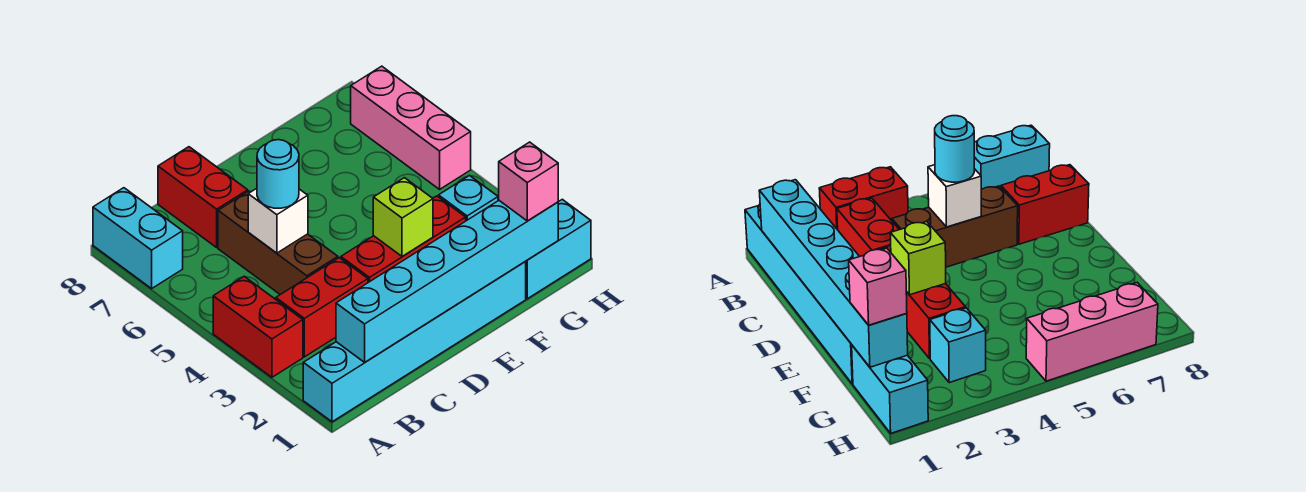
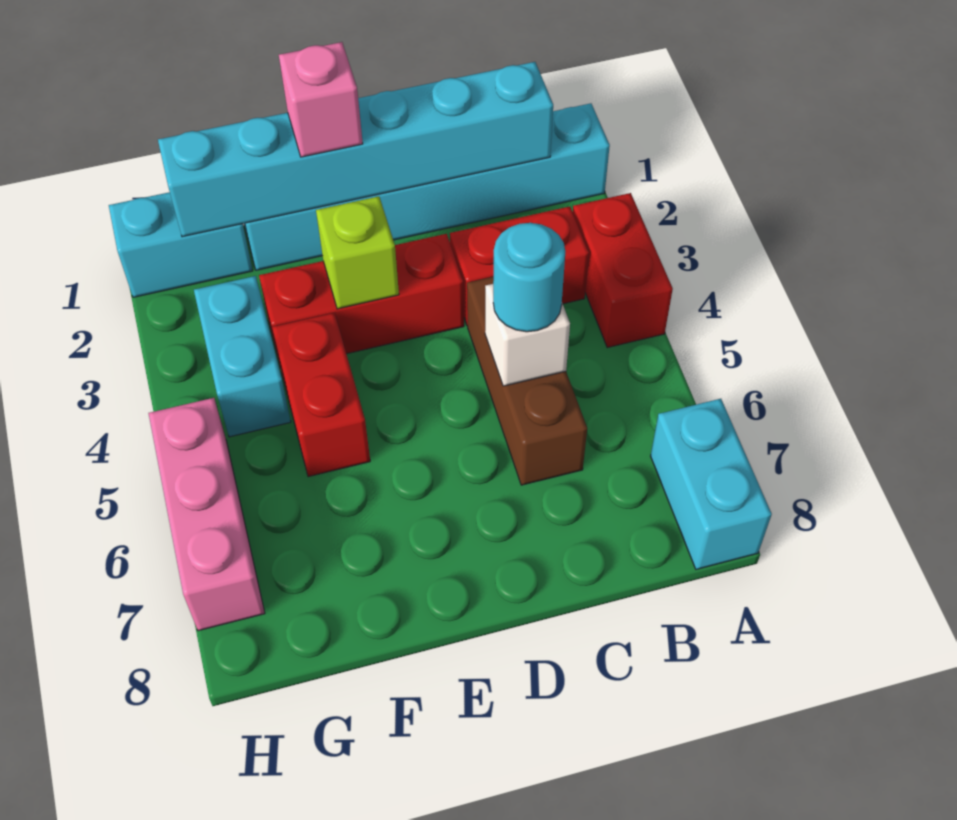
red 1x2 brick [158,147,248,247] -> red 1x2 brick moved to [272,313,370,477]
pink 1x1 brick [499,142,558,221] -> pink 1x1 brick moved to [279,42,363,157]
cyan 1x1 brick [439,176,498,221] -> cyan 1x2 brick [194,276,291,437]

